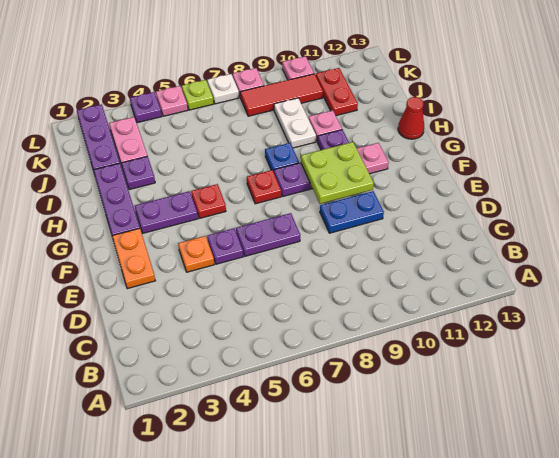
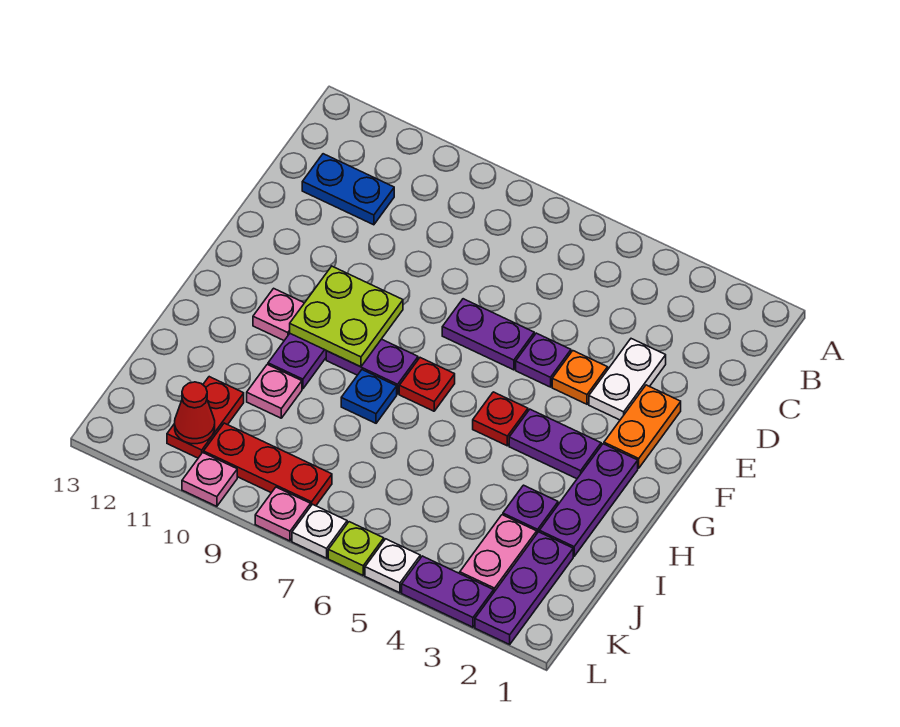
blue 1x2 plate [320,191,384,233] -> blue 1x2 plate moved to [302,154,394,225]
red 1x1 cone [398,97,424,139] -> red 1x1 cone moved to [175,382,215,444]
white 1x2 plate [274,98,316,148] -> white 1x2 plate moved to [589,339,666,420]
red 1x3 tile [240,74,323,116] -> red 1x3 plate [204,423,332,506]
purple 1x1 plate [130,92,162,123] -> purple 1x2 plate [402,556,494,627]
pink 1x1 plate [156,86,188,116] -> white 1x1 plate [365,539,420,593]

